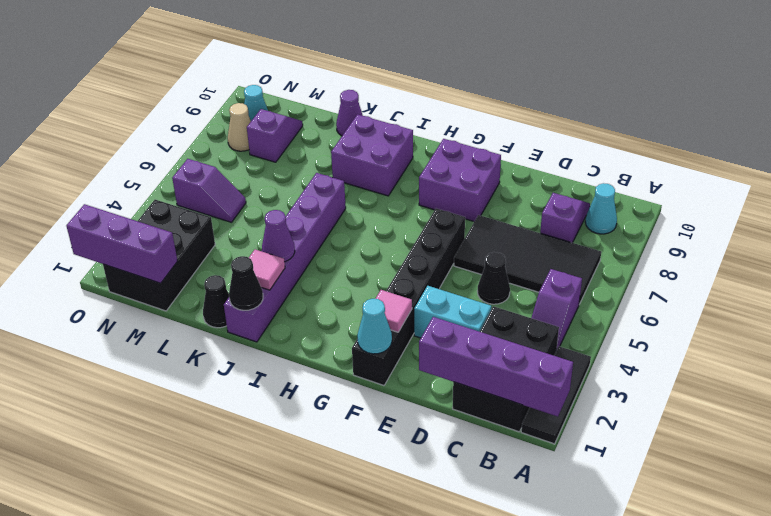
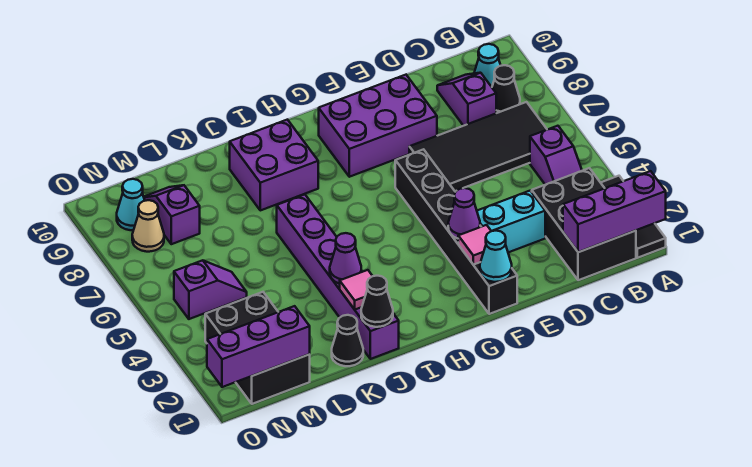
purple 1x4 brick [419,317,573,417] -> purple 1x3 brick [563,171,666,252]
black 1x1 cone [477,252,510,304] -> black 1x1 cone moved to [492,65,520,113]
purple 2x2 brick [419,139,501,221] -> purple 2x3 brick [319,75,437,177]
purple 1x1 cone [336,90,363,136] -> purple 1x1 cone moved to [448,188,480,238]

